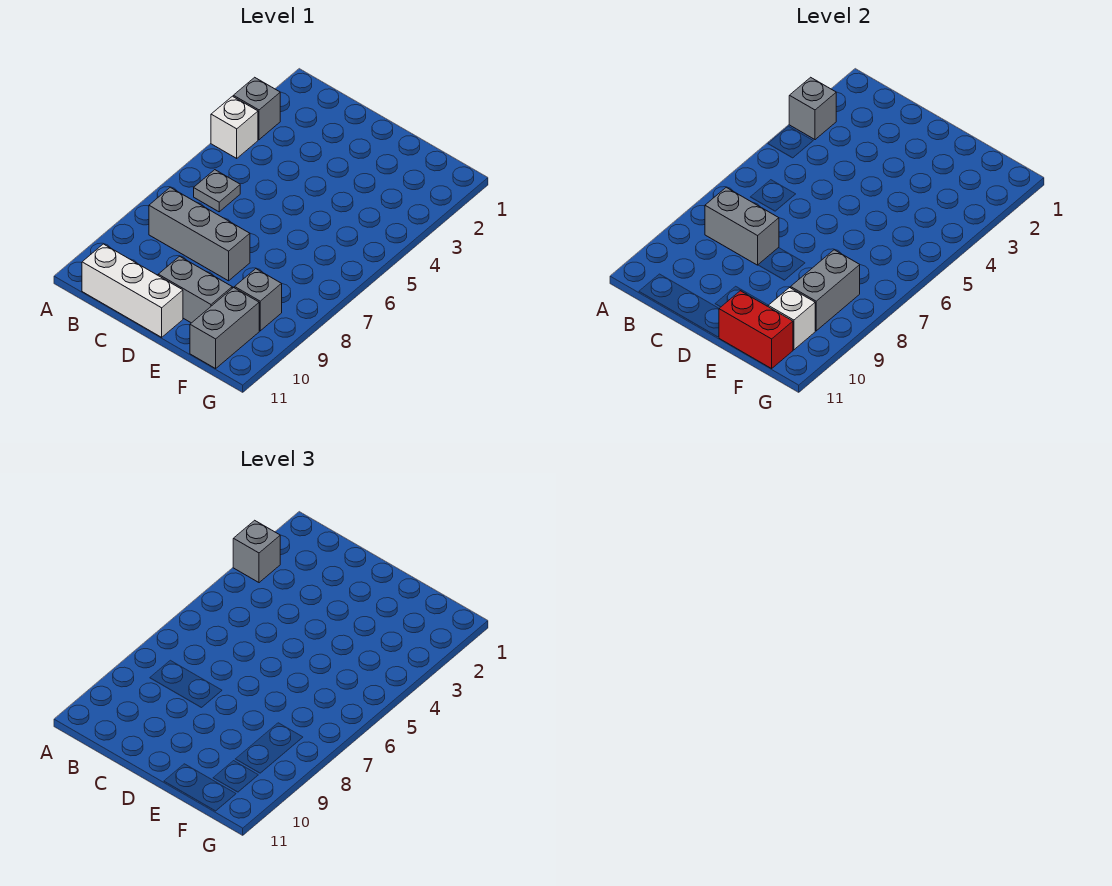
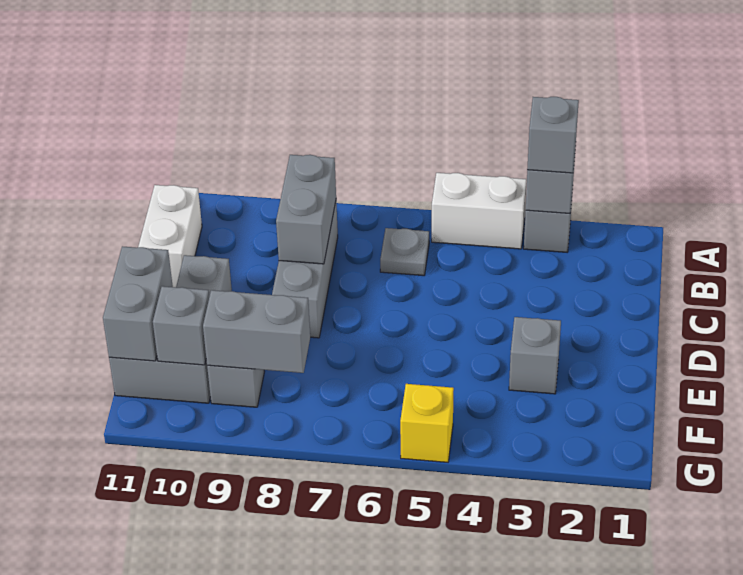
white 1x1 brick [211,96,258,158] -> white 1x2 brick [432,173,527,249]
white 1x3 brick [82,244,183,337] -> white 1x2 brick [138,185,202,287]
none -> grey 1x1 brick [509,317,561,394]
red 1x2 brick [719,291,793,368] -> grey 1x2 brick [103,246,173,361]
white 1x1 brick [768,288,815,350] -> grey 1x1 brick [153,286,209,365]
none -> yellow 1x1 brick [400,384,454,462]

